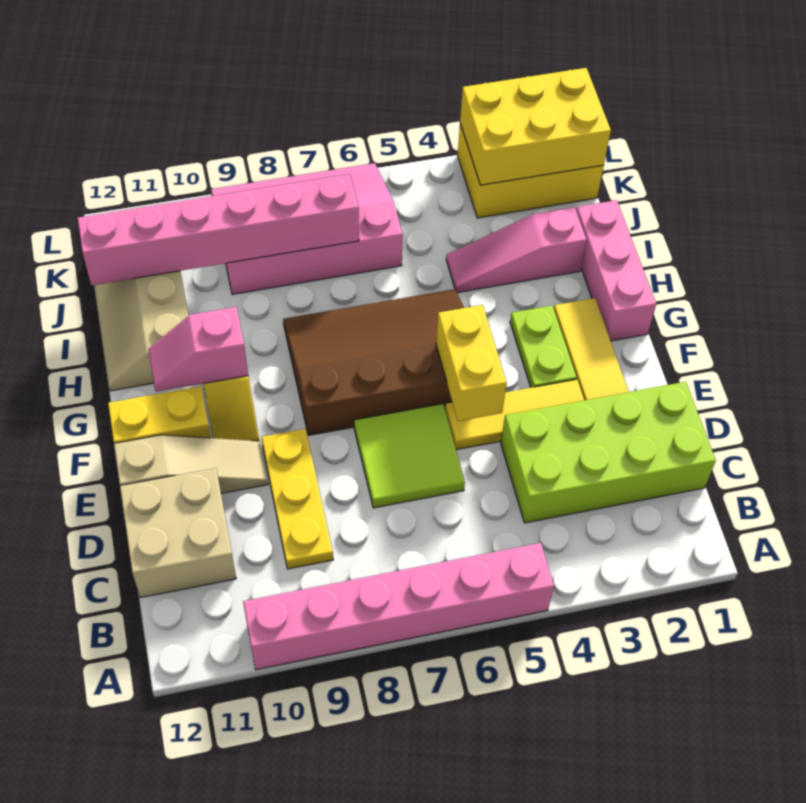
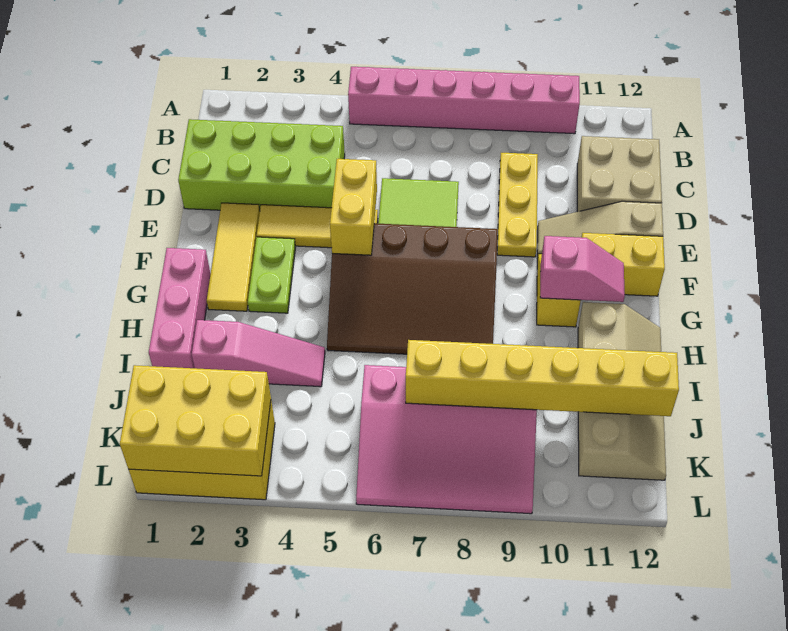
pink 1x6 brick [78,174,359,285] -> yellow 1x6 brick [406,340,679,416]

